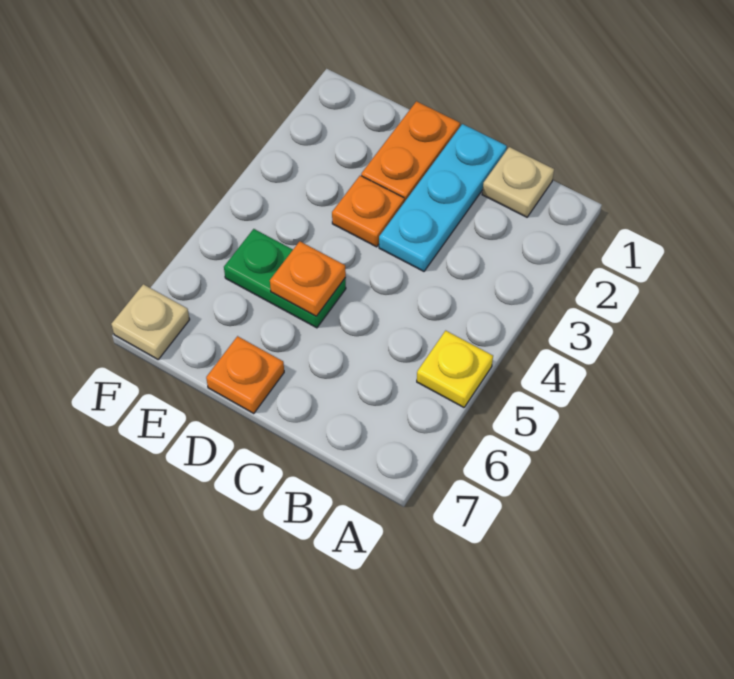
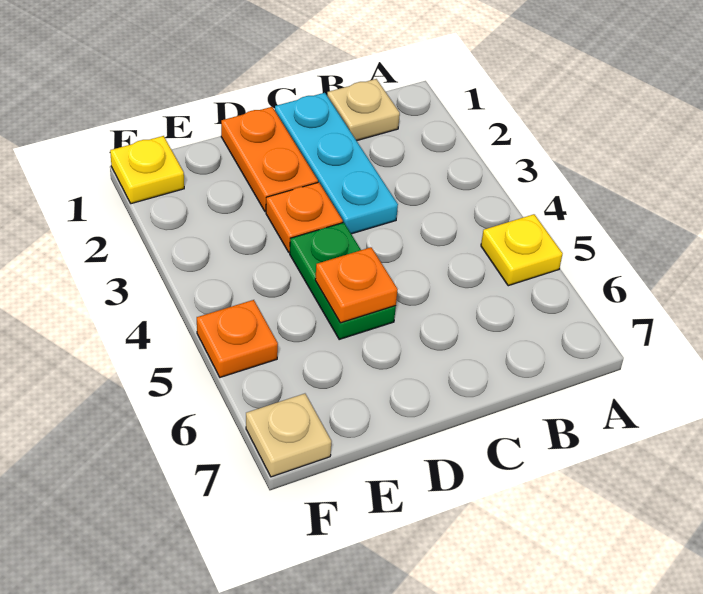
green 1x2 plate [224,229,346,328] -> green 1x2 plate turned to [290,223,396,339]
orange 1x1 plate [206,336,284,414] -> orange 1x1 plate moved to [197,300,278,377]
none -> yellow 1x1 plate [110,136,184,204]

